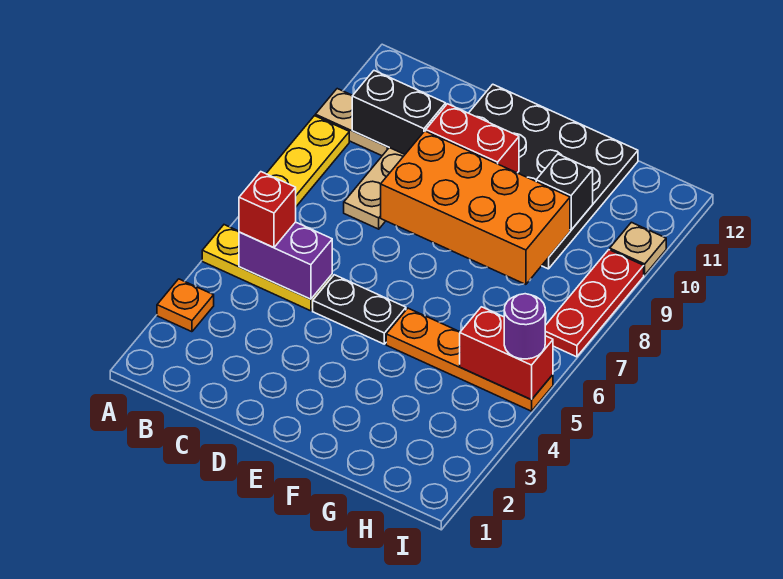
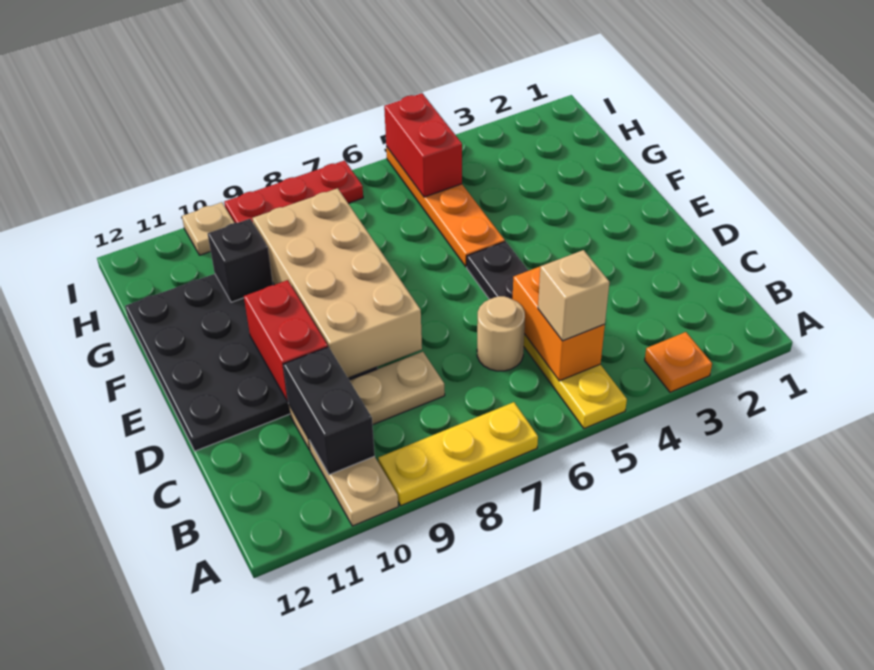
purple 1x2 brick [239,222,332,299] -> orange 1x2 brick [513,267,605,381]
red 1x1 brick [239,172,296,248] -> tan 1x1 brick [538,250,609,341]
none -> tan 1x1 round brick [477,296,525,371]
orange 2x4 brick [381,131,570,284] -> tan 2x4 brick [253,188,422,378]
purple 1x1 round brick [504,294,545,359] -> none

